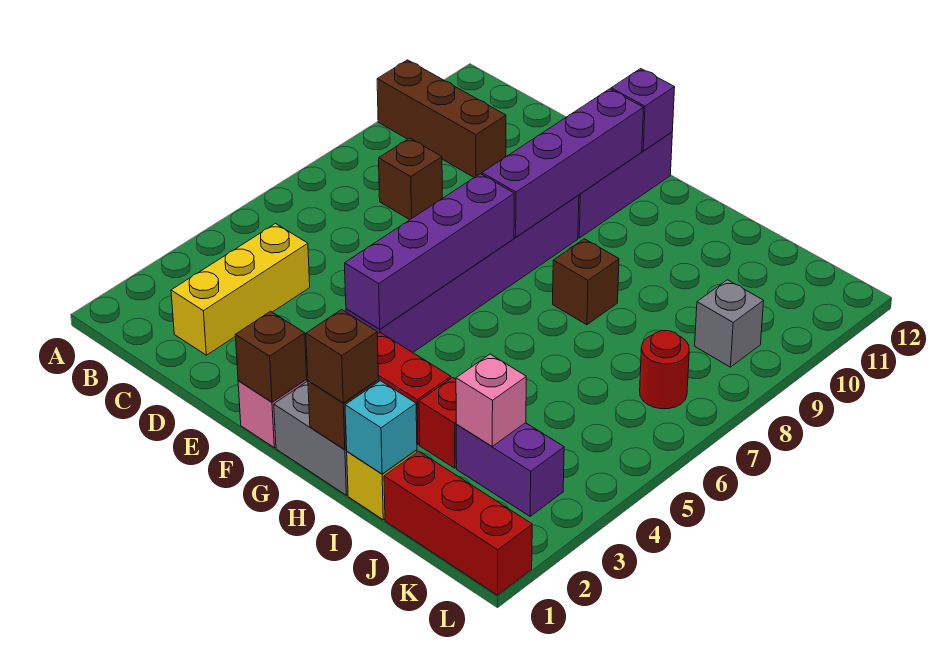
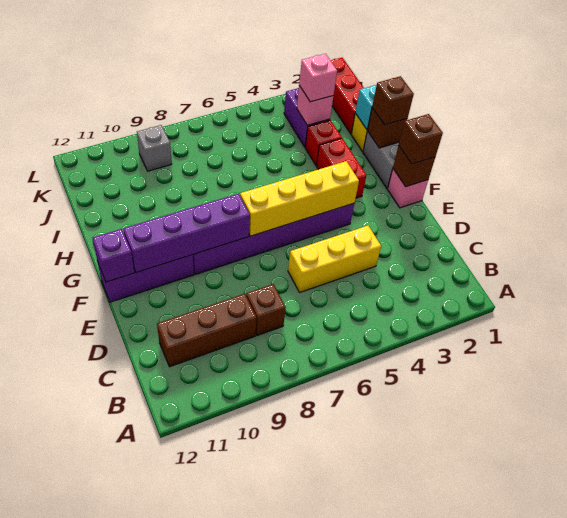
brown 1x3 brick [377,60,506,177] -> brown 1x3 brick turned to [157,294,257,367]
yellow 1x3 brick [171,224,310,355] -> yellow 1x3 brick moved to [288,226,381,292]
purple 1x4 brick [345,174,514,329] -> yellow 1x4 brick [240,161,359,236]
brown 1x1 brick [553,239,619,325] -> brown 1x1 brick moved to [399,114,443,164]
none -> pink 1x1 brick [299,54,337,102]
red 1x1 round brick [640,331,689,409] -> none

